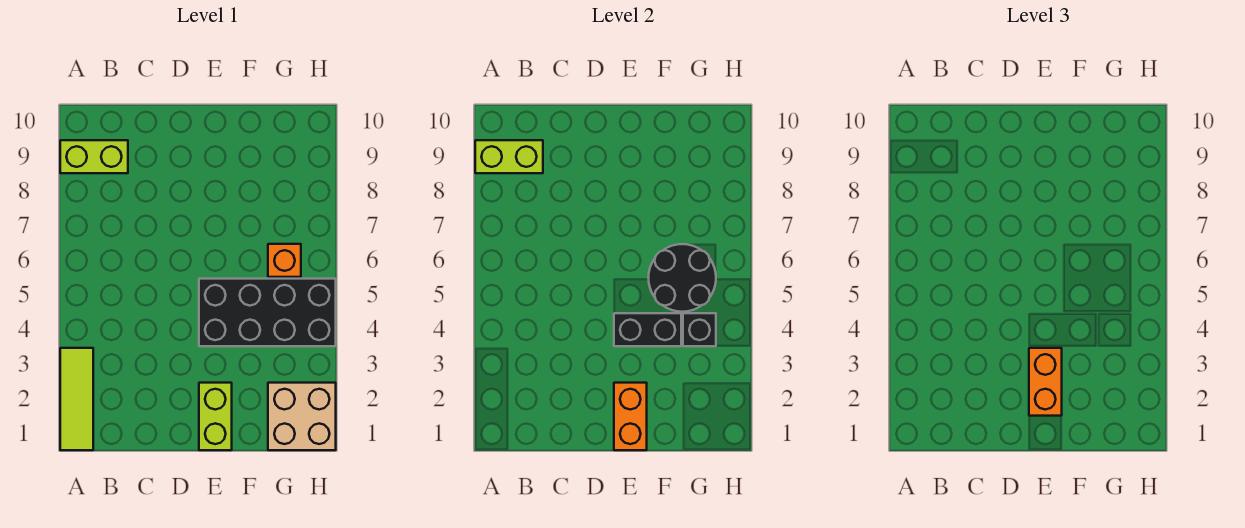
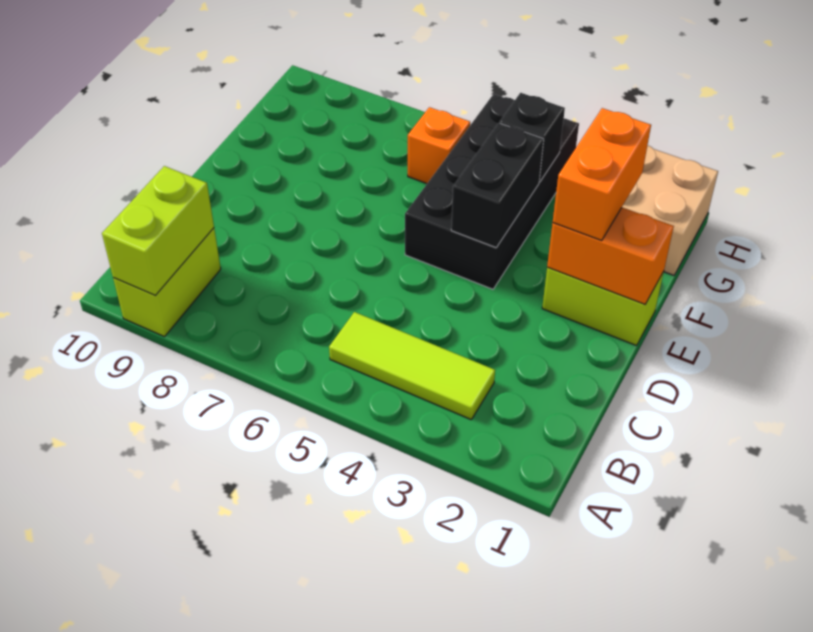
lime 1x3 tile [60,348,93,450] -> lime 1x3 tile moved to [329,312,495,419]
orange 1x2 brick [1029,348,1062,416] -> orange 1x2 brick turned to [553,108,651,240]
black 2x2 round brick [649,244,716,312] -> none

